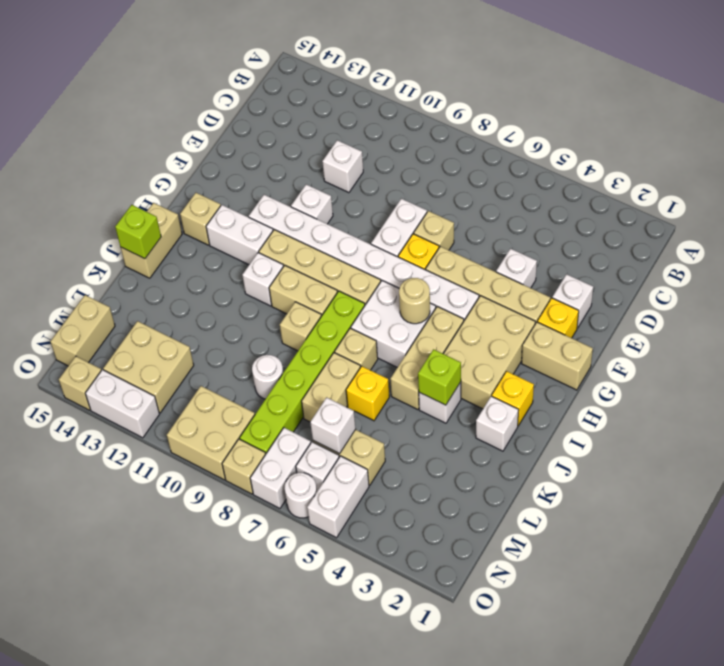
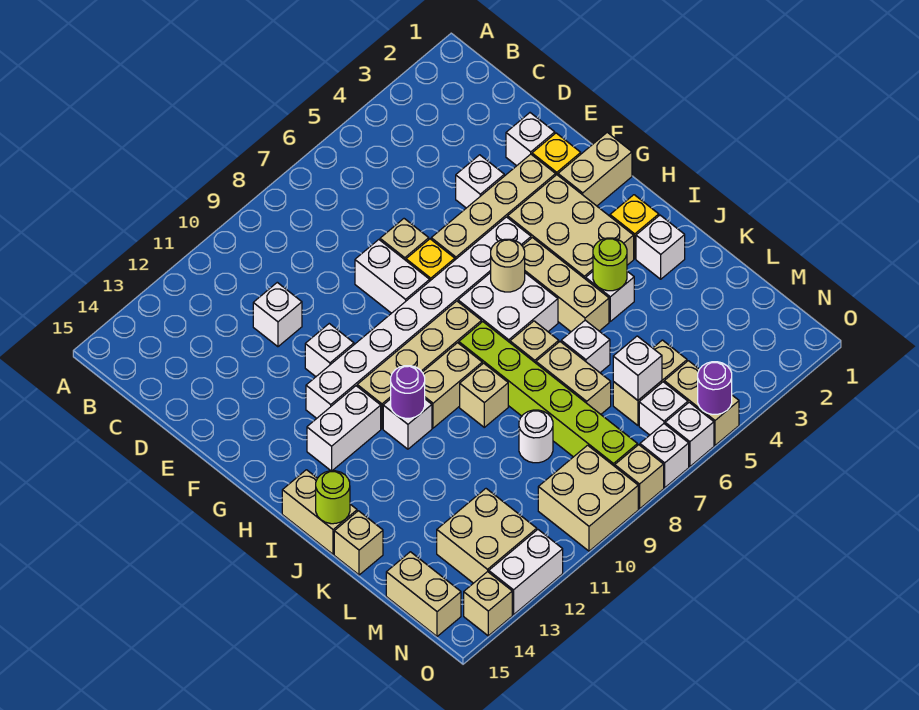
tan 1x1 brick [180,193,221,245] -> tan 1x1 brick moved to [334,511,383,575]
none -> purple 1x1 round brick [391,366,425,418]
lime 1x1 brick [418,349,461,405] -> lime 1x1 round brick [593,238,627,291]
lime 1x1 brick [115,205,161,259] -> lime 1x1 round brick [316,471,350,524]
yellow 1x1 brick [346,366,389,421] -> white 1x1 brick [561,320,610,373]
white 1x2 brick [307,456,369,538] -> tan 1x2 brick [664,361,739,445]
white 1x2 brick [250,428,311,508] -> white 1x1 brick [640,424,689,488]
none -> purple 1x1 round brick [698,362,732,414]
white 1x1 round brick [285,473,317,518] -> white 1x1 brick [665,402,714,466]

